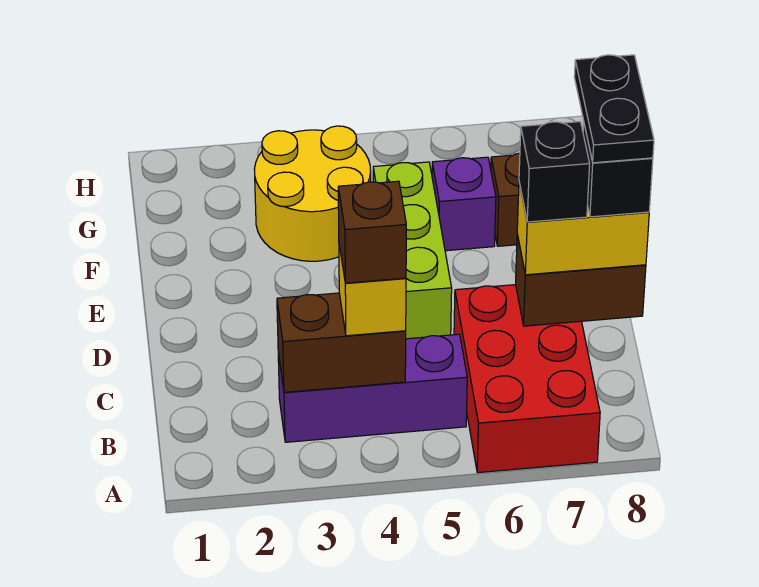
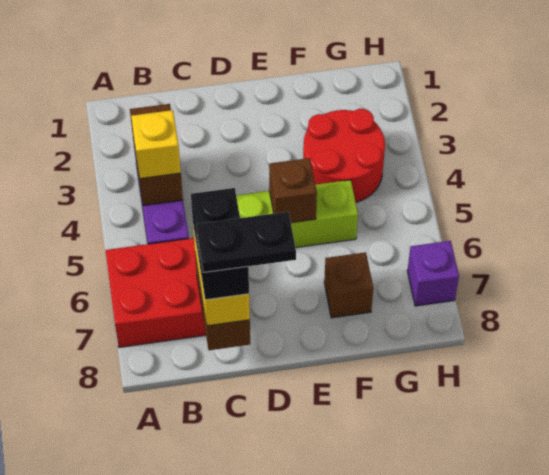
brown 1x1 brick [338,181,406,283] -> brown 1x1 brick moved to [269,158,317,223]
yellow 2x2 round brick [254,126,371,261] -> red 2x2 round brick [303,109,385,202]
purple 1x1 brick [432,157,496,251] -> purple 1x1 brick moved to [407,241,459,306]

